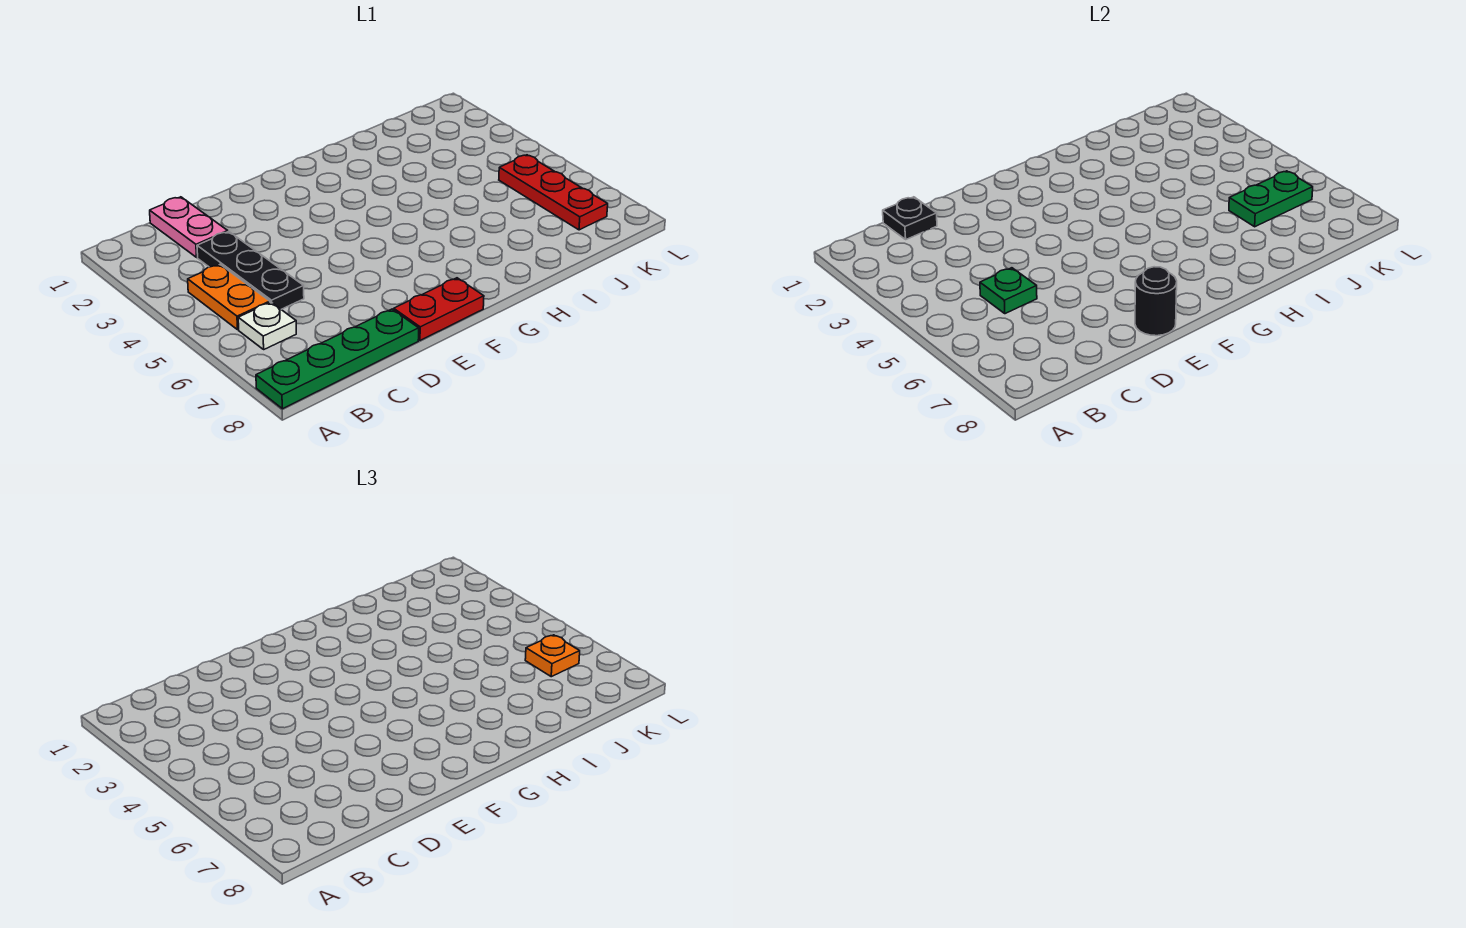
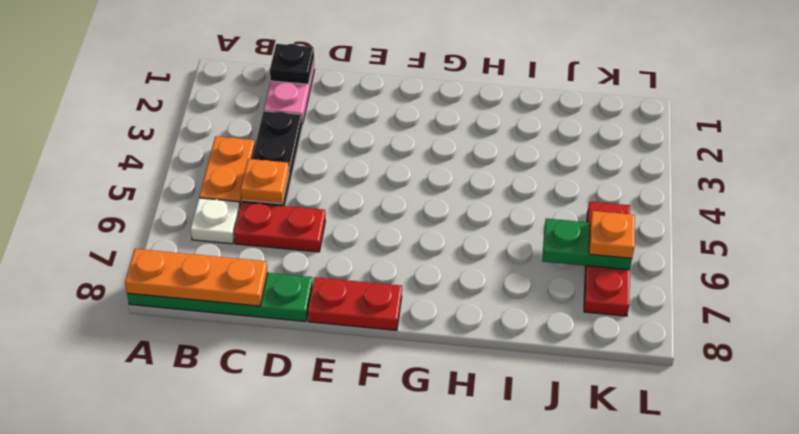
none -> orange 1x3 plate [125,249,268,306]
green 1x1 plate [980,268,1037,314] -> orange 1x1 plate [241,159,289,204]
none -> red 1x2 plate [234,202,325,252]
black 1x1 round brick [1135,267,1177,336] -> none

